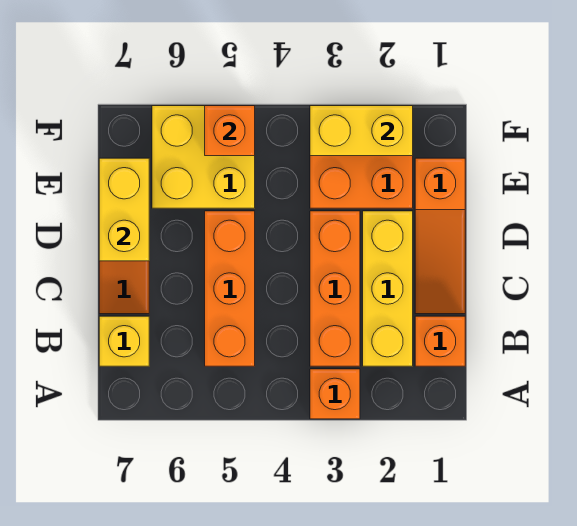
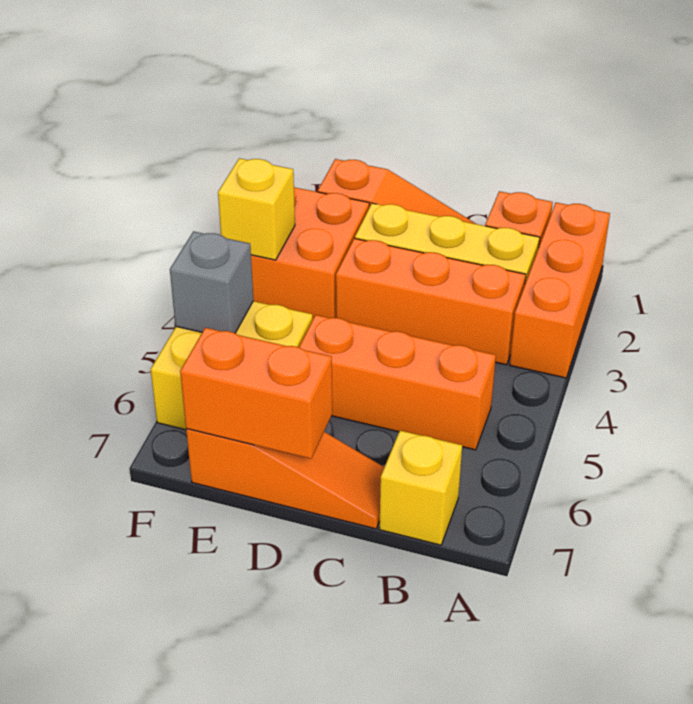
orange 1x1 brick [310,369,360,419] -> orange 1x3 brick [510,203,610,378]
yellow 1x2 brick [99,158,149,261] -> orange 1x2 brick [180,328,332,459]
yellow 1x2 brick [310,106,413,156] -> yellow 1x1 brick [218,158,295,260]
orange 1x1 brick [205,106,255,156] -> grey 1x1 brick [170,231,253,333]

